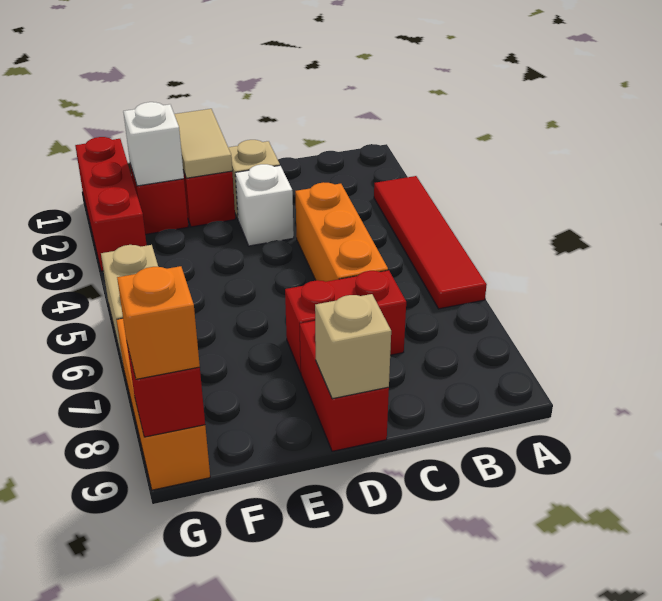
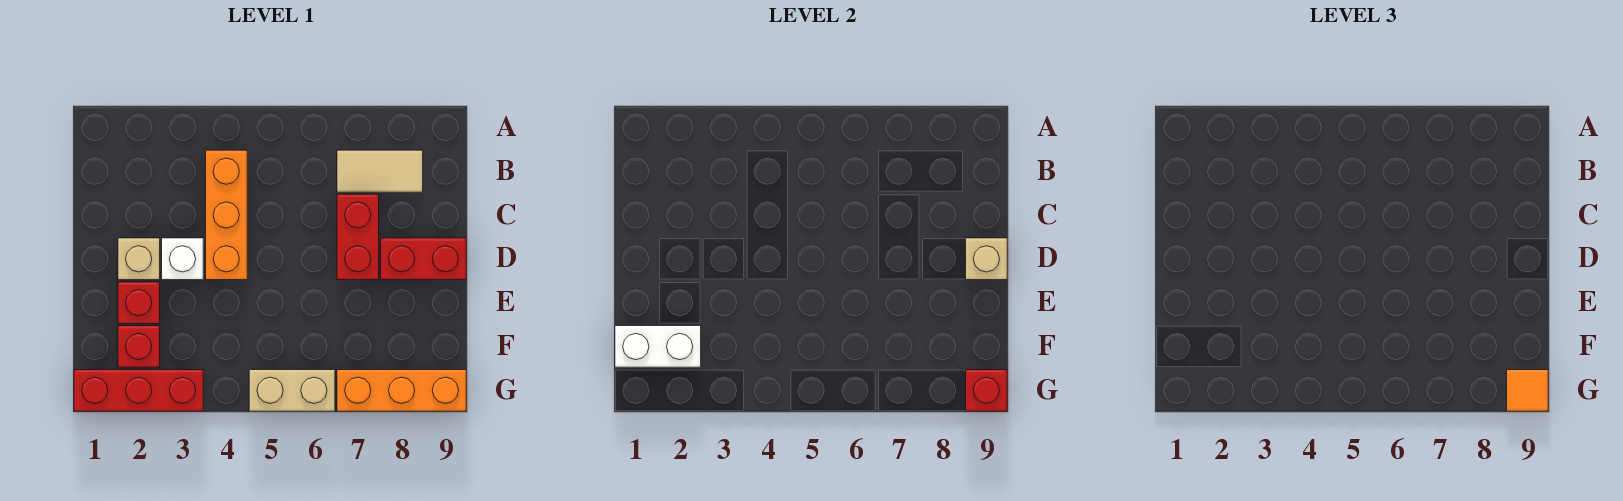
red 1x4 tile [374,176,487,309] -> none
orange 1x3 brick [295,182,388,282] -> orange 1x3 brick turned to [206,150,247,280]
tan 1x2 tile [174,109,232,178] -> tan 1x2 tile moved to [337,150,423,192]
white 1x1 brick [123,102,184,186] -> white 1x2 brick [615,326,701,367]
orange 1x1 brick [117,266,200,379] -> orange 1x1 tile [1507,370,1548,411]

